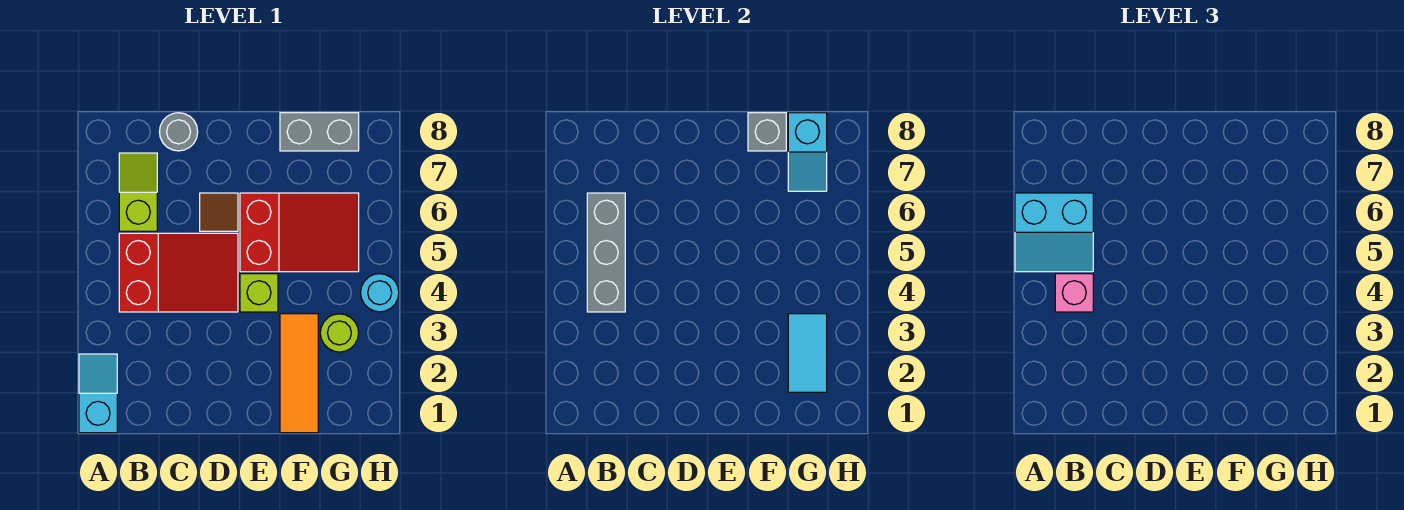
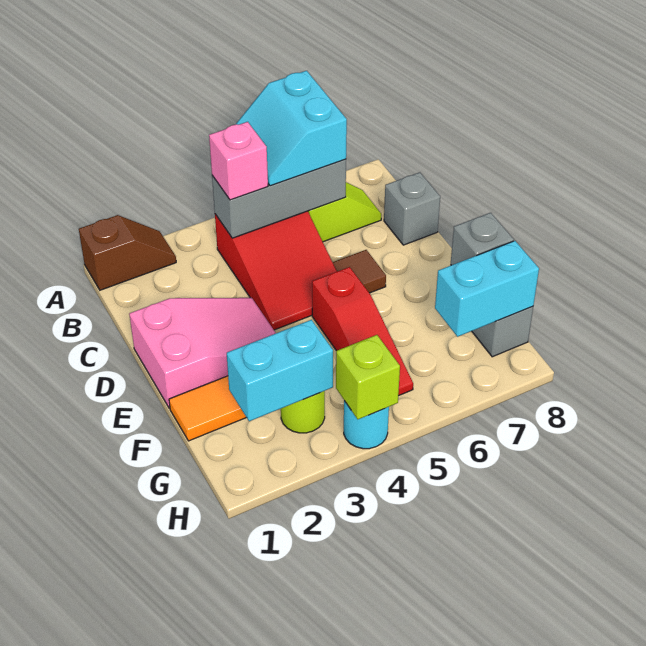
cyan 1x2 slope [79,354,117,433] -> brown 1x2 slope [79,215,176,290]
grey 1x1 round brick [159,113,198,151] -> grey 1x1 brick [384,172,440,245]
none -> pink 2x3 slope [129,298,276,409]
lime 1x1 brick [240,274,278,312] -> lime 1x1 brick moved to [336,335,400,419]
red 2x3 slope [240,193,359,272] -> red 1x3 slope [312,267,413,396]
cyan 1x2 tile [788,314,827,392] -> cyan 1x2 brick [227,320,333,421]
cyan 1x2 slope [788,113,827,191] -> cyan 1x2 brick [435,241,539,337]

